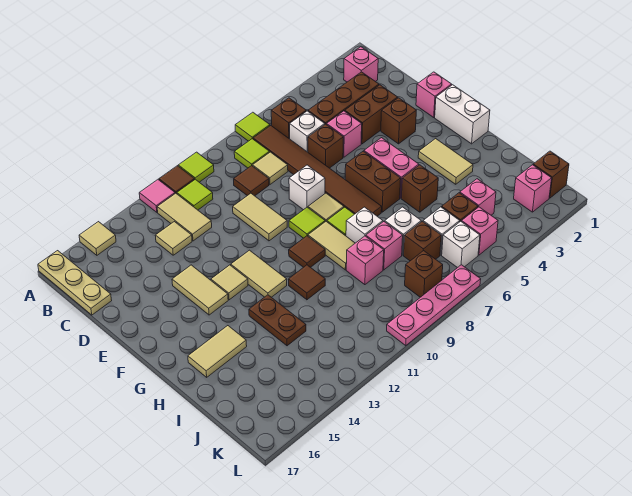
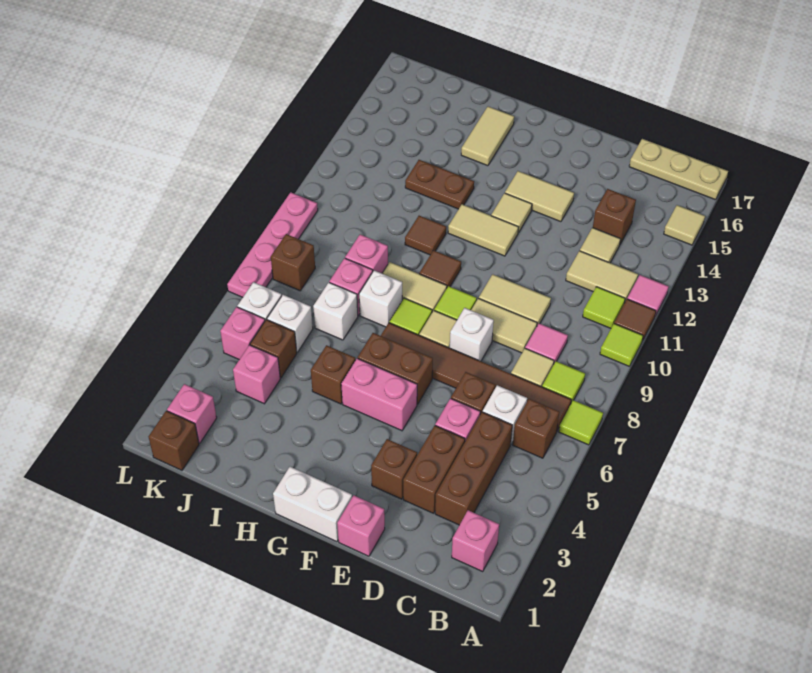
brown 1x1 tile [234,166,269,196] -> pink 1x1 tile [525,323,568,363]
tan 1x2 tile [418,139,473,184] -> tan 1x2 tile moved to [471,298,537,353]
brown 1x1 brick [404,221,441,261] -> brown 1x1 brick moved to [593,189,636,244]

